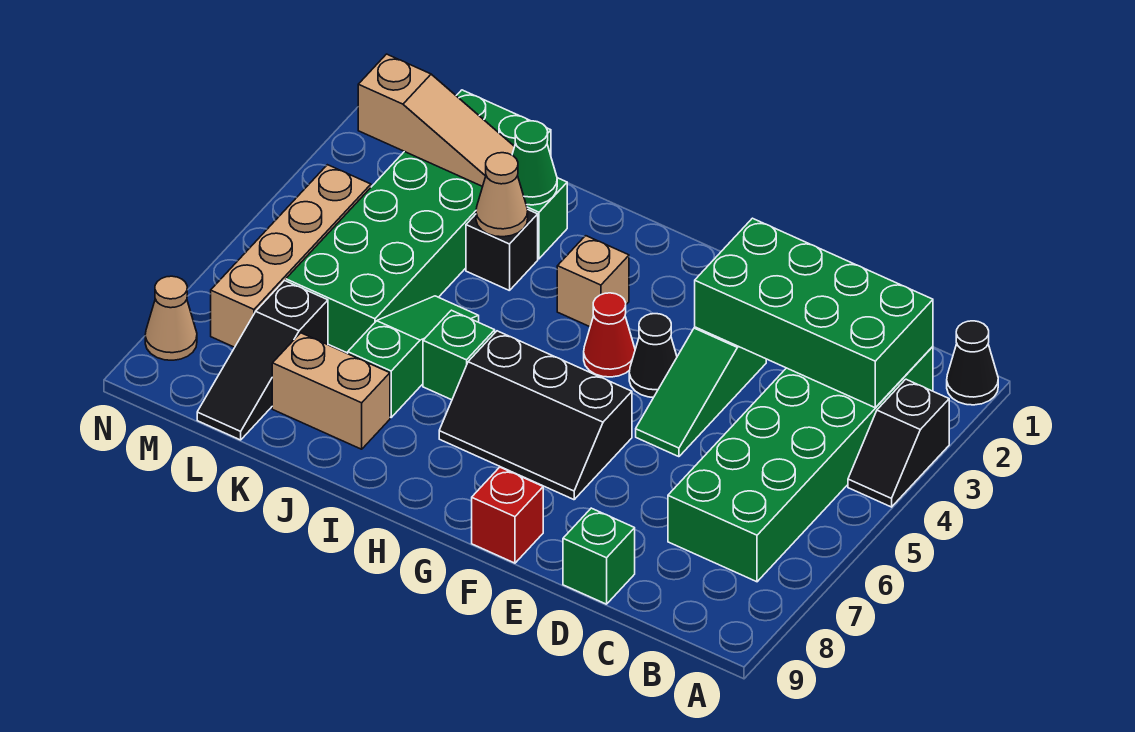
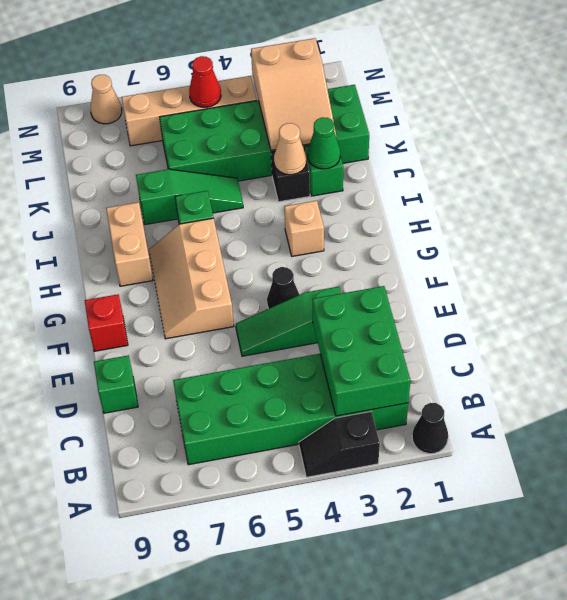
green 2x4 brick [695,218,933,408] -> green 2x3 brick [313,286,410,416]
black 2x3 slope [439,331,632,500] -> tan 2x3 slope [149,218,234,339]
red 1x1 cone [584,293,635,377] -> red 1x1 cone moved to [189,56,221,107]
tan 1x2 brick [272,333,390,449] -> tan 1x2 brick moved to [106,202,153,286]
tan 1x3 slope [358,54,515,187] -> tan 2x3 slope [251,38,336,150]
black 1x3 slope [197,281,328,440] -> none

